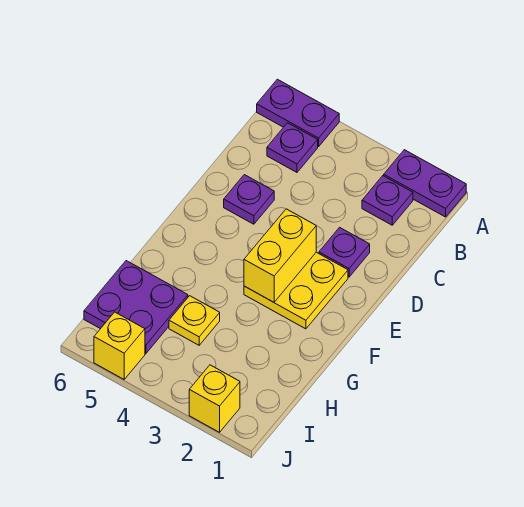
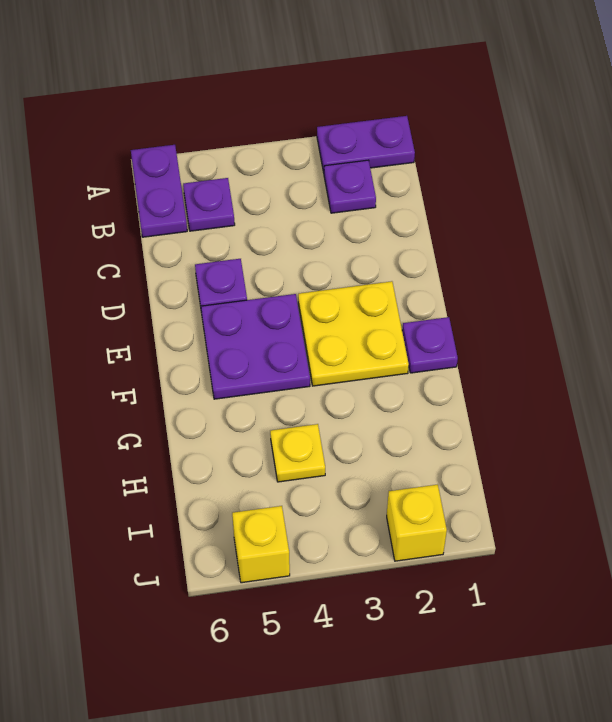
purple 1x2 plate [257,79,339,147] -> purple 1x2 plate turned to [131,145,187,237]
purple 1x1 plate [319,227,370,277] -> purple 1x1 plate moved to [402,317,458,373]
yellow 1x2 brick [244,209,316,302] -> none
purple 2x2 plate [84,261,188,354] -> purple 2x2 plate moved to [201,294,310,399]

